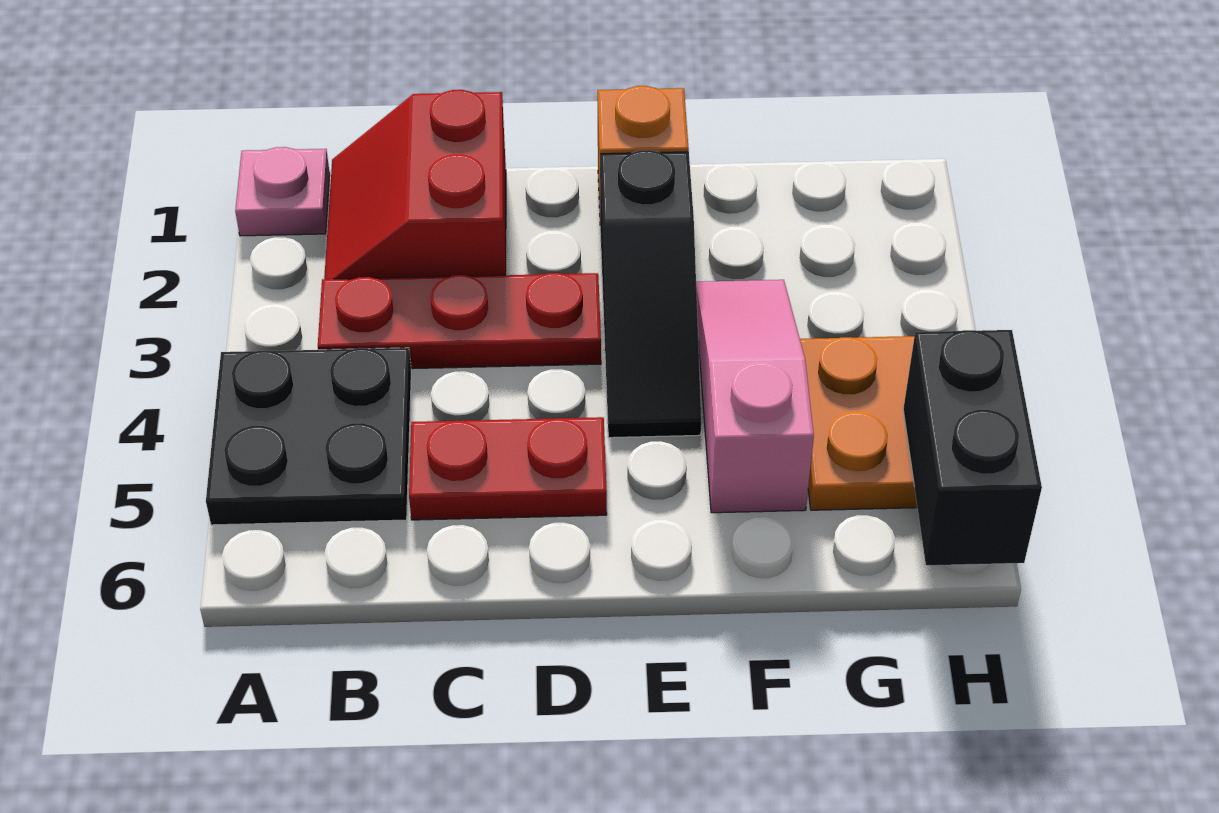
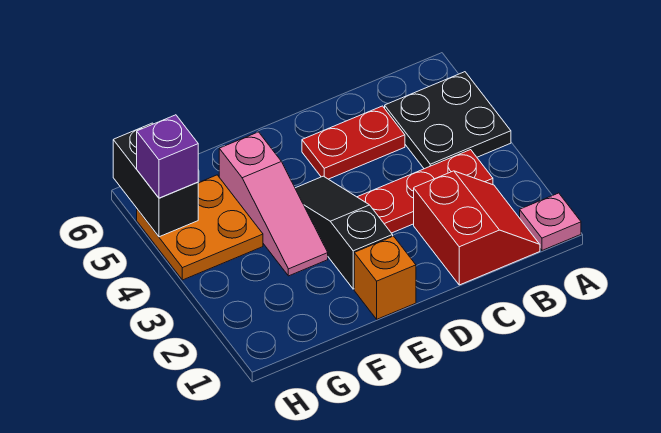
none -> purple 1x1 brick [137,115,198,198]

